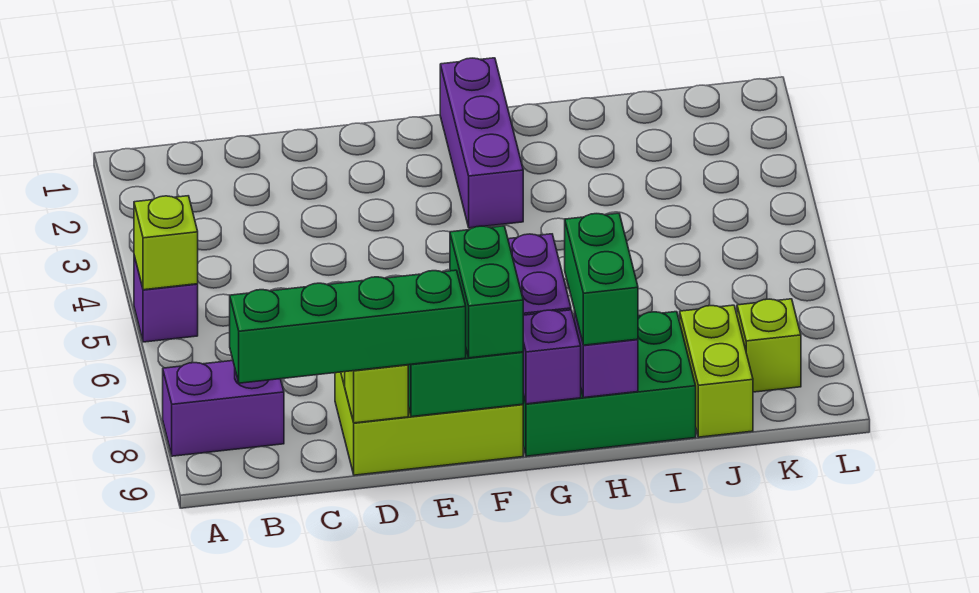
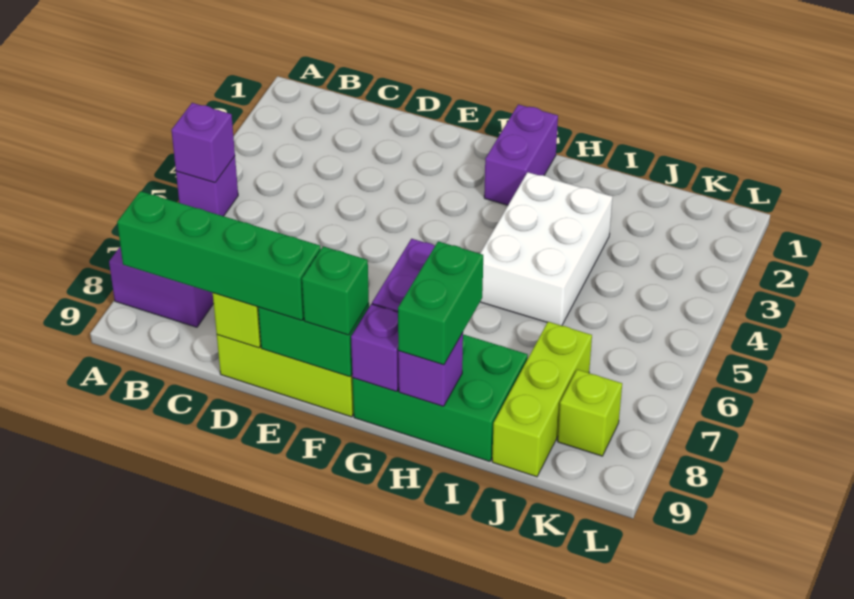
lime 1x1 brick [134,196,198,290] -> purple 1x1 brick [171,103,235,183]
green 1x2 brick [450,226,523,358] -> green 1x1 brick [302,246,369,335]
purple 1x3 brick [440,58,523,228] -> purple 1x2 brick [484,104,558,205]
none -> white 2x3 brick [480,172,612,326]
lime 1x2 brick [680,305,753,437] -> lime 1x3 brick [492,322,592,477]

